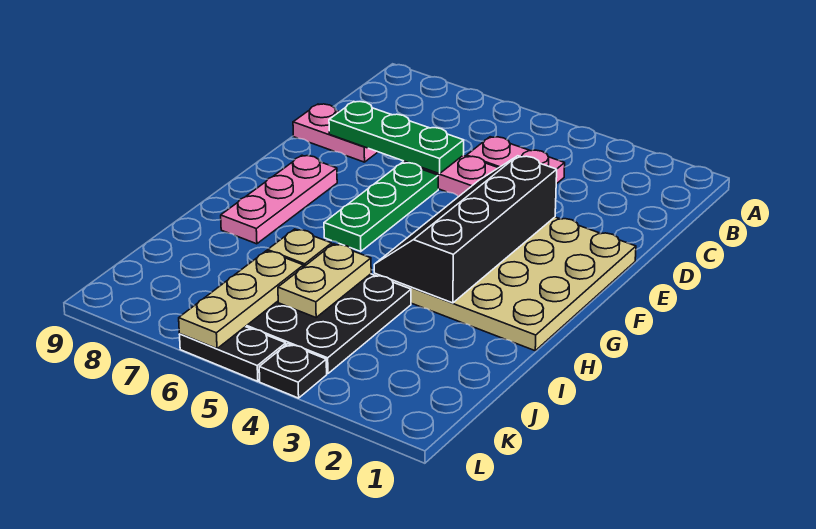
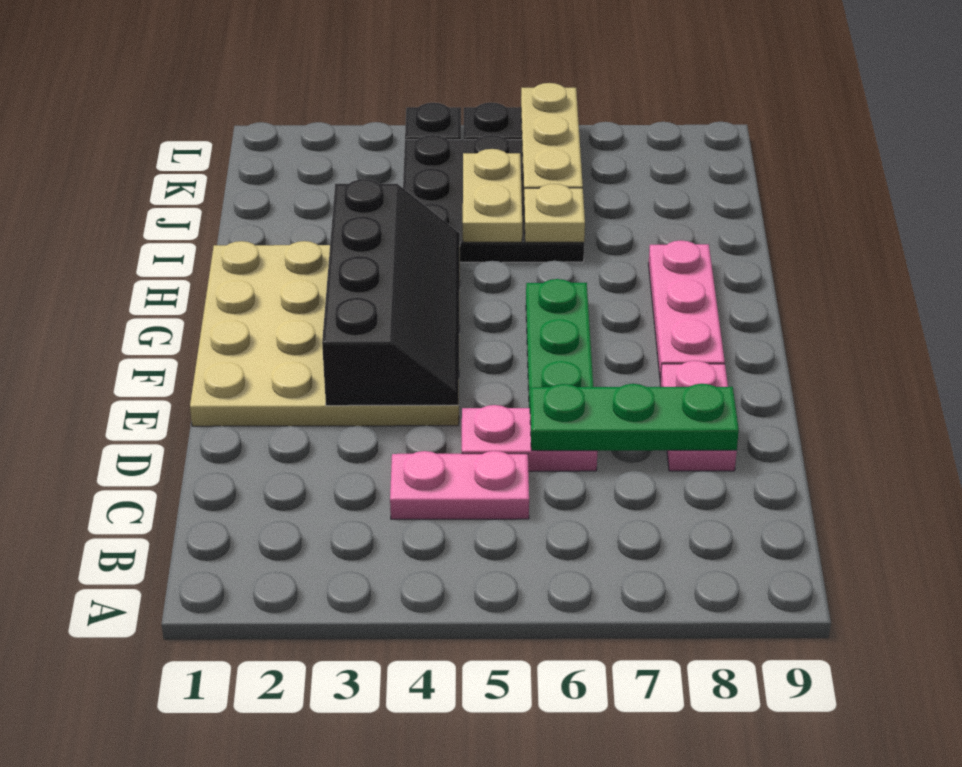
pink 1x2 plate [293,104,377,162] -> pink 1x2 plate turned to [660,361,737,471]

